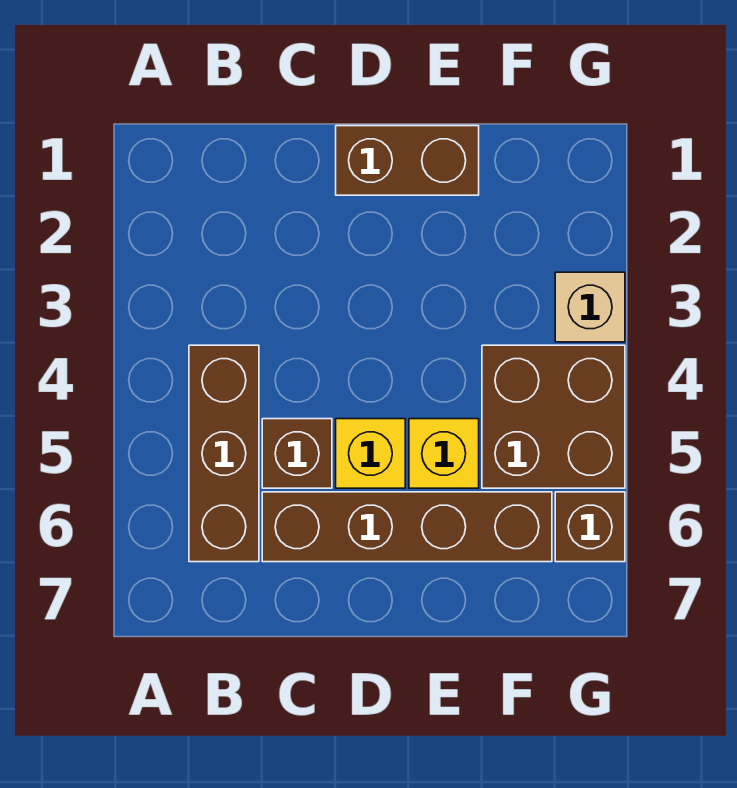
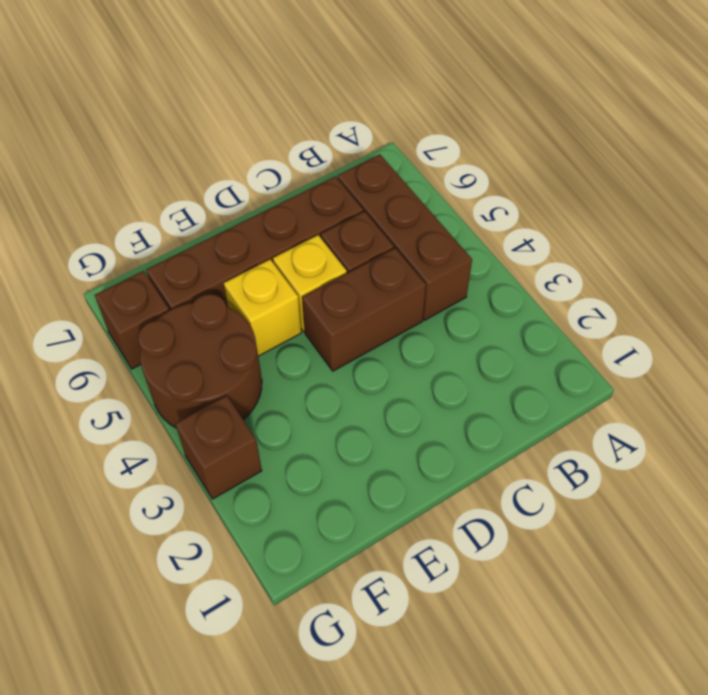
brown 1x2 brick [336,126,479,195] -> brown 1x2 brick moved to [302,248,426,371]
brown 2x2 brick [482,345,625,488] -> brown 2x2 round brick [138,294,262,428]
tan 1x1 brick [555,272,625,342] -> brown 1x1 brick [175,396,262,499]

